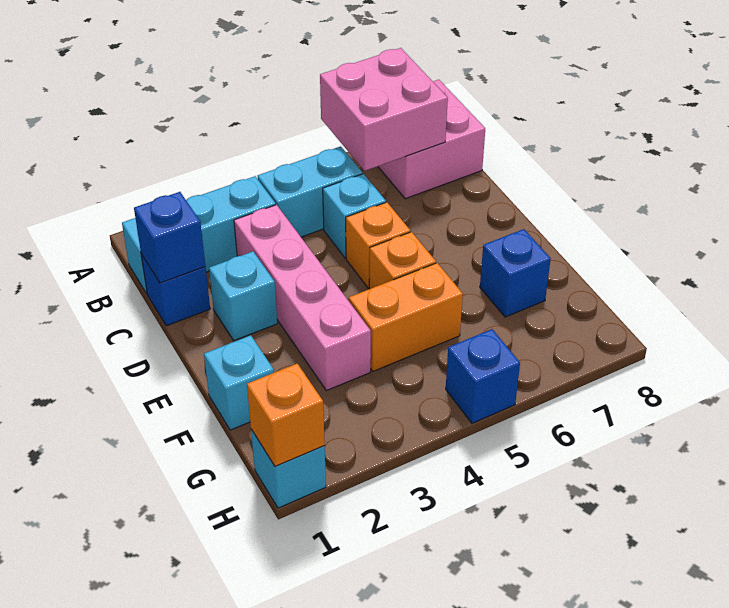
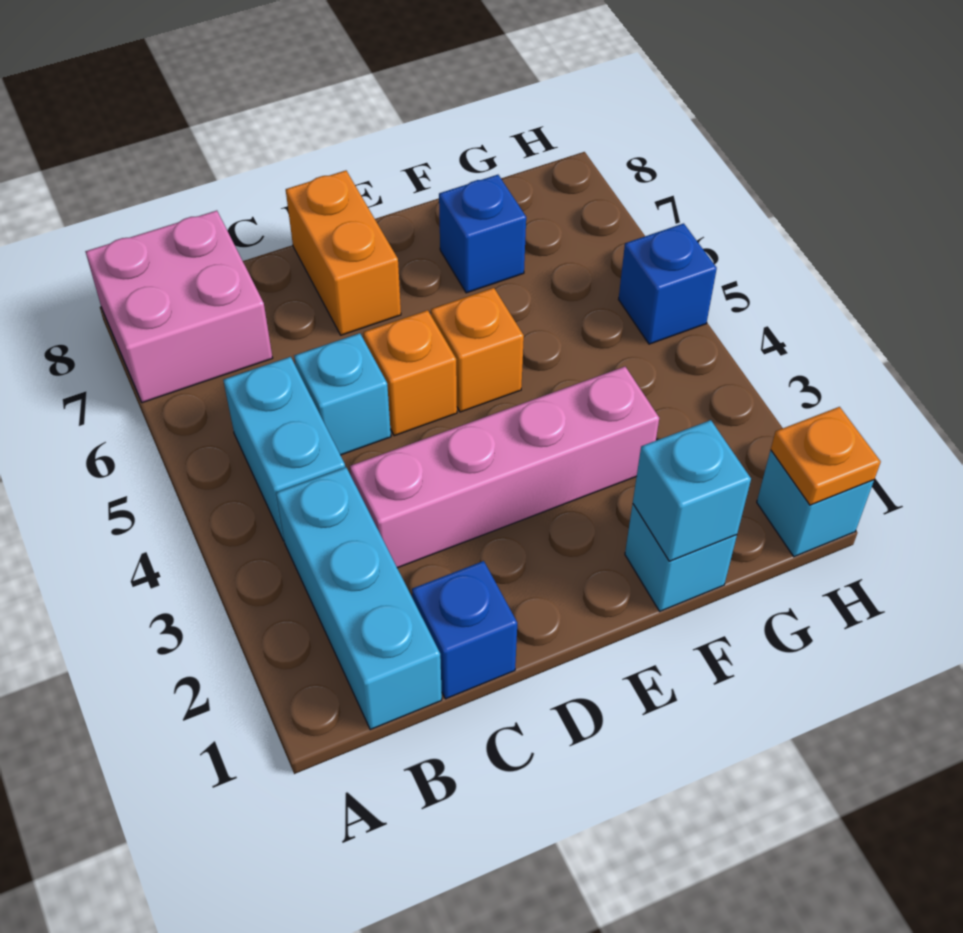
pink 2x2 brick [320,48,448,171] -> none
blue 1x1 brick [134,192,205,283] -> none
cyan 1x1 brick [209,251,277,341] -> cyan 1x1 brick moved to [633,420,751,561]
orange 1x2 brick [349,263,463,371] -> orange 1x2 brick moved to [286,171,401,335]
orange 1x1 brick [247,364,325,467] -> orange 1x1 plate [771,407,881,505]

